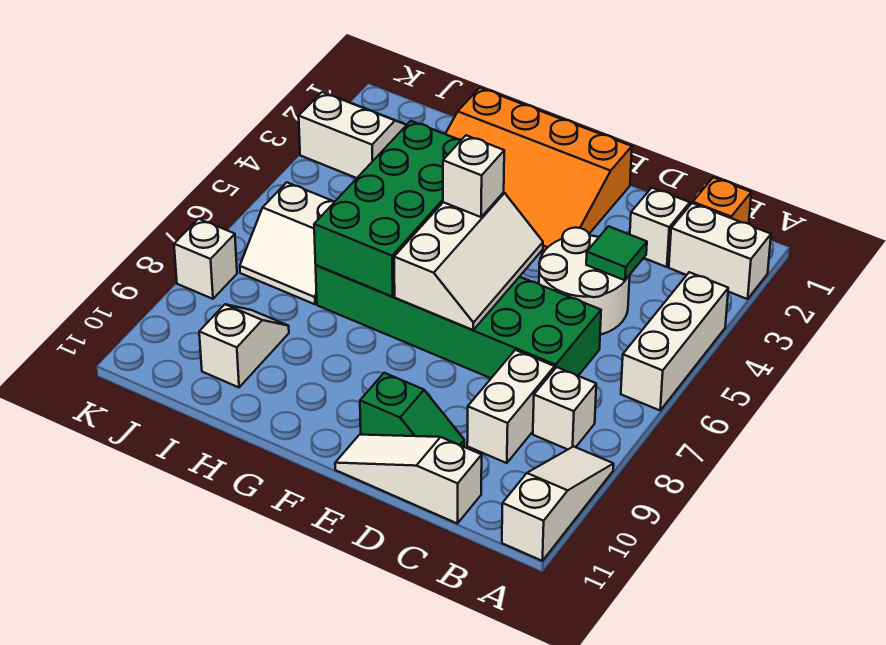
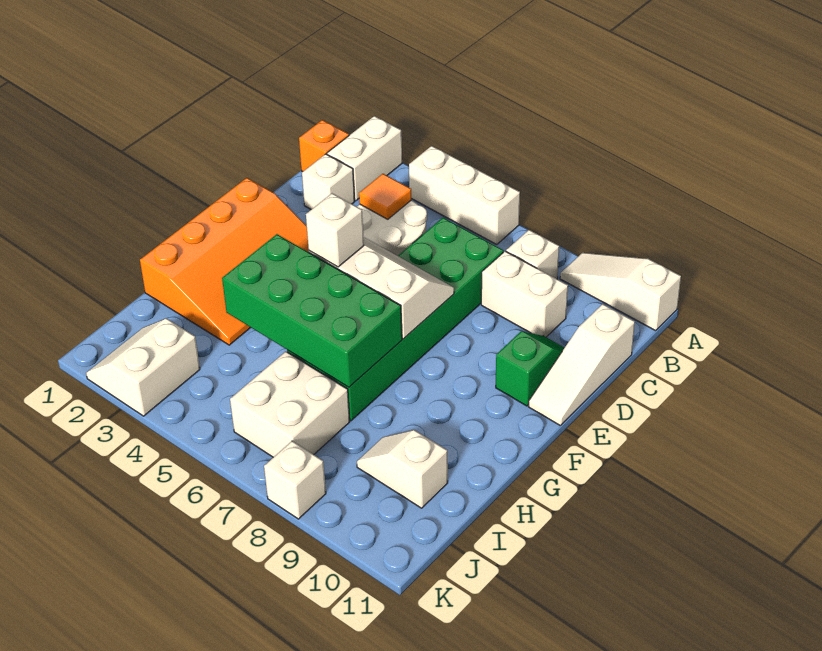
green 1x1 tile [586,226,647,280] -> orange 1x1 tile [359,174,411,219]
white 2x2 slope [240,182,334,304] -> white 2x2 brick [230,352,350,457]

